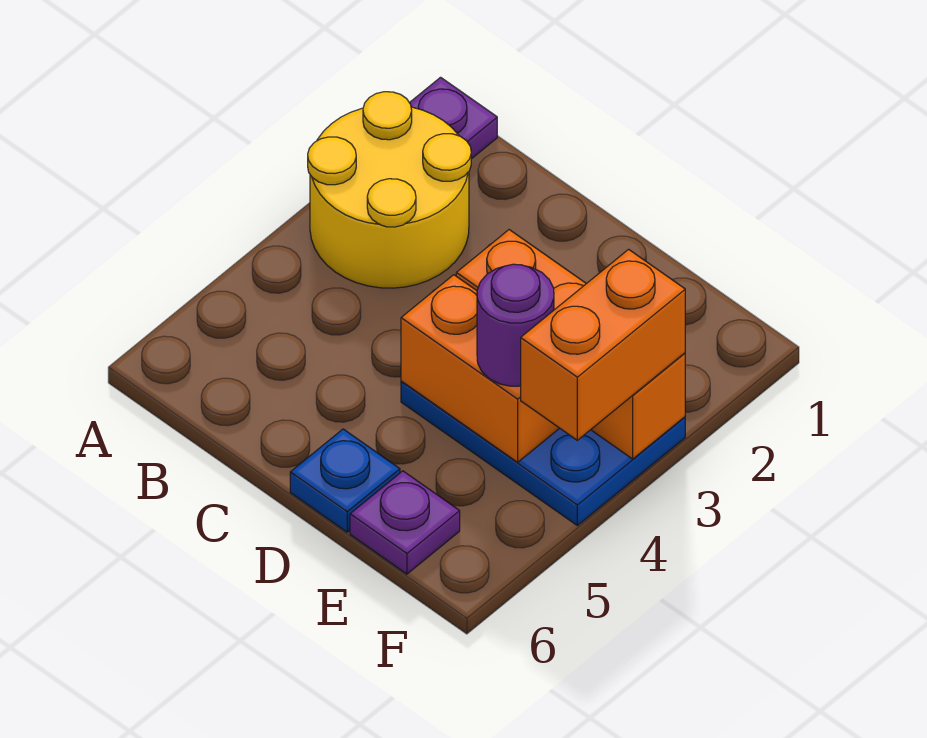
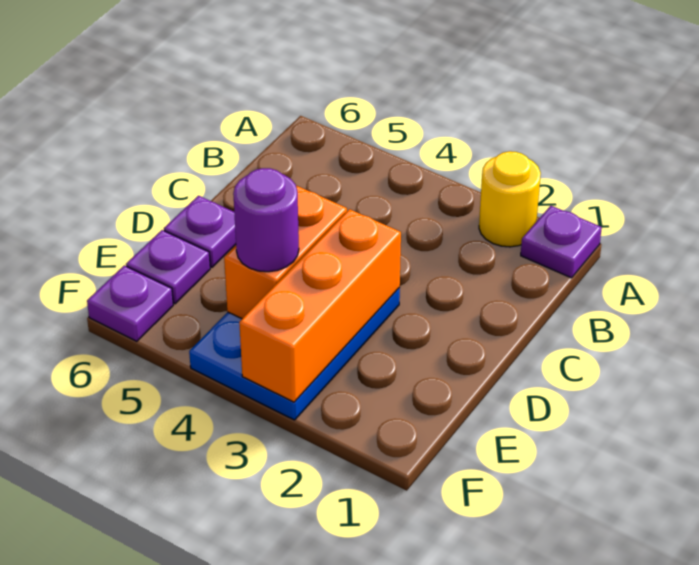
yellow 2x2 round brick [308,92,471,288] -> yellow 1x1 round brick [479,151,541,247]
blue 1x1 plate [290,429,400,532] -> purple 1x1 plate [164,196,236,267]
orange 1x2 brick [521,249,685,440] -> none
none -> purple 1x1 plate [87,265,173,341]

